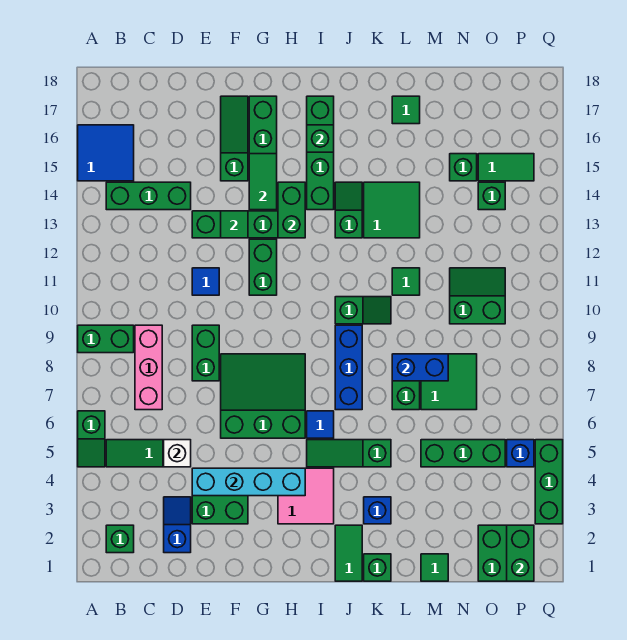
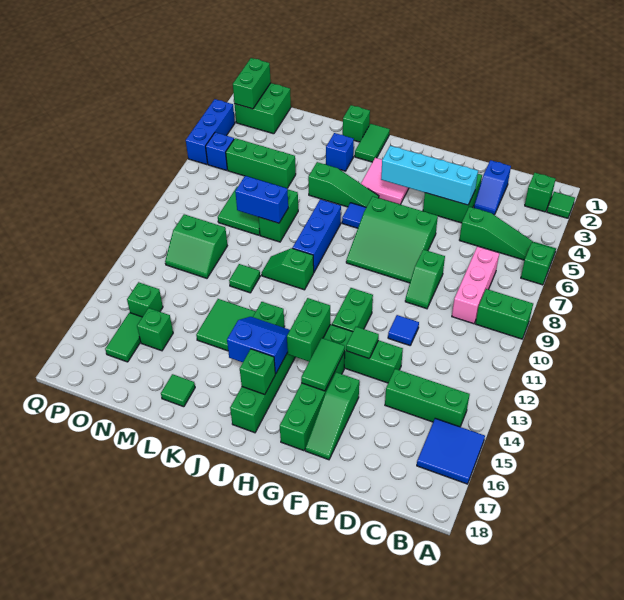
white 1x1 brick [164,440,191,467] -> none
green 1x2 brick [192,325,219,381] -> green 1x2 slope [405,249,445,309]
none -> blue 2x2 slope [227,317,290,374]
green 1x1 tile [421,554,448,581] -> green 1x1 tile moved to [547,192,575,218]
green 1x2 tile [478,154,534,181] -> green 1x2 tile turned to [105,313,142,362]
green 1x3 brick [535,440,563,524] -> blue 1x3 brick [186,99,235,165]

